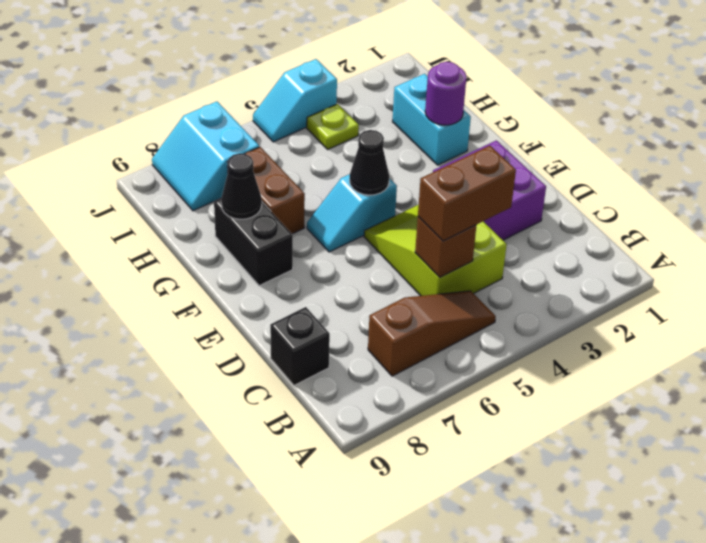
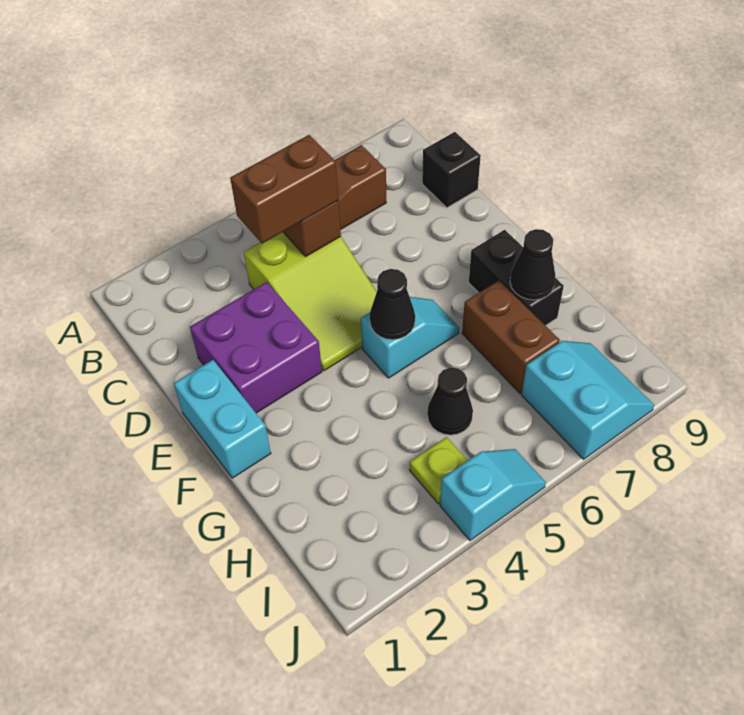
cyan 1x2 brick [393,74,471,165] -> cyan 1x2 brick moved to [174,360,271,478]
purple 1x1 round brick [425,62,466,125] -> none
none -> black 1x1 cone [427,368,473,435]

